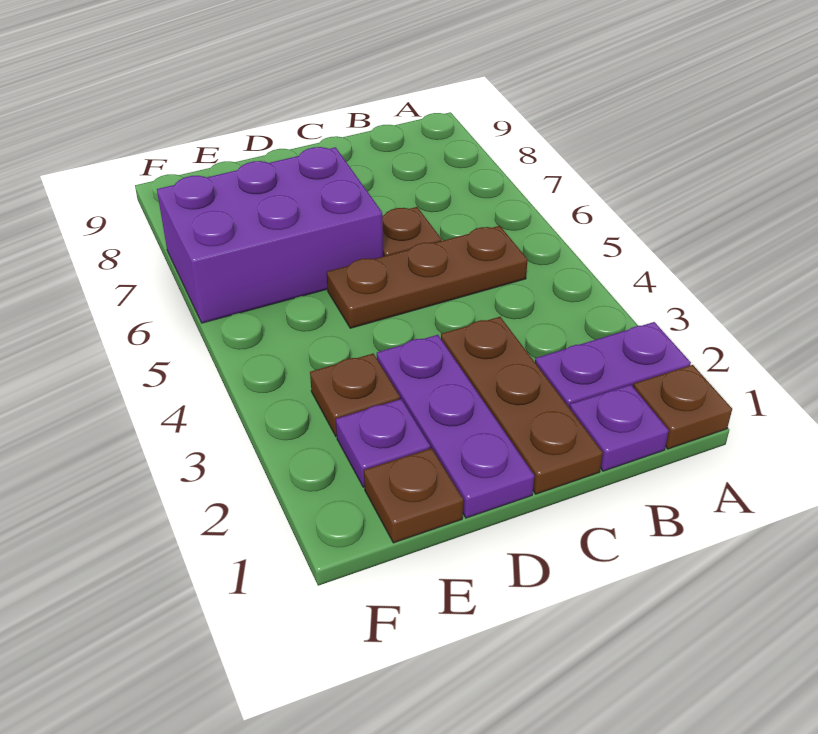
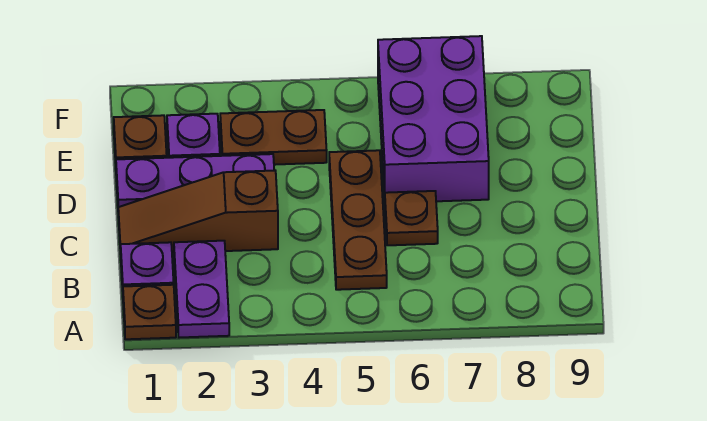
brown 1x3 plate [441,317,603,494] -> brown 1x3 slope [118,170,278,254]
brown 1x1 plate [310,354,400,436] -> brown 1x2 plate [220,110,327,165]

